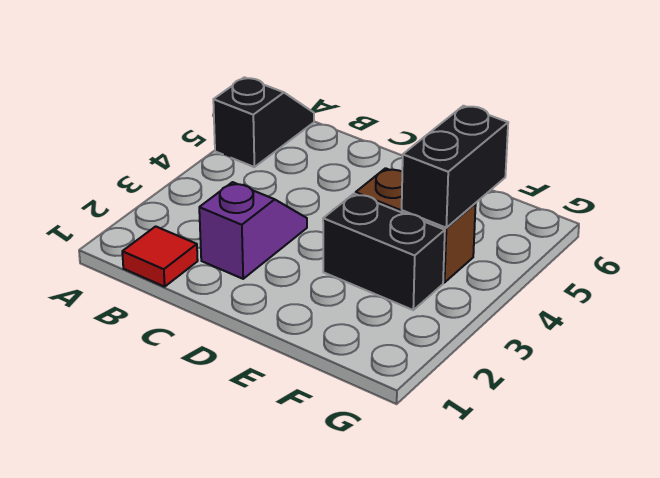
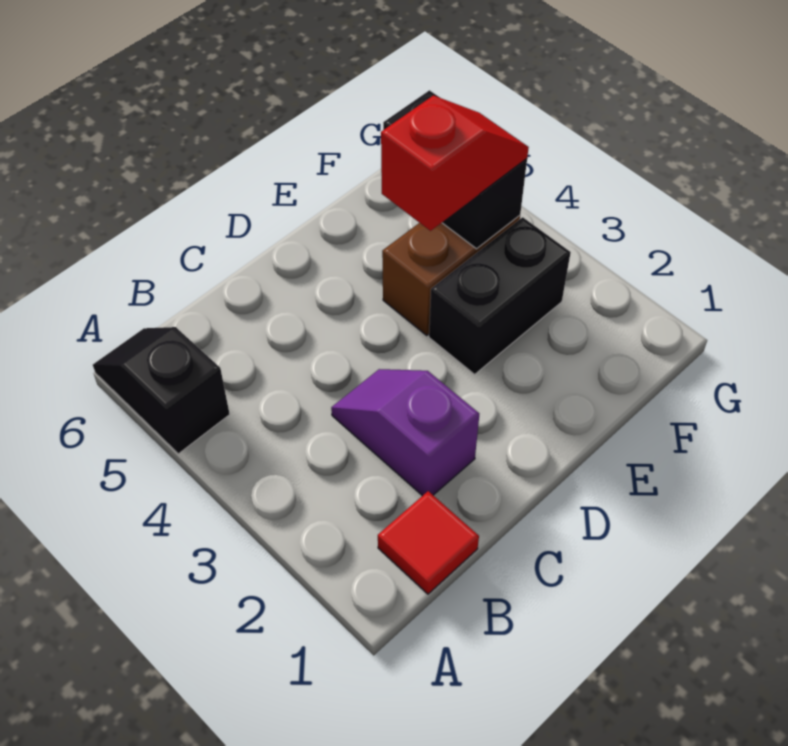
none -> red 1x2 slope [381,96,529,231]

